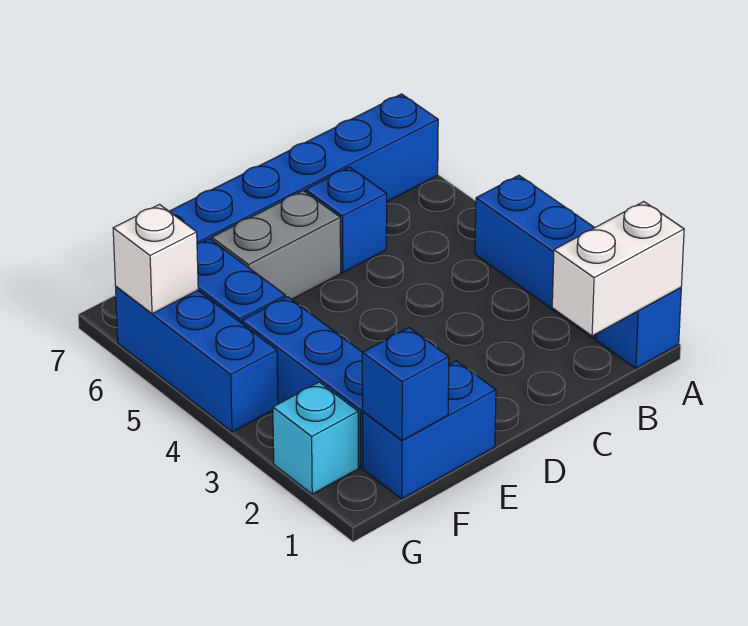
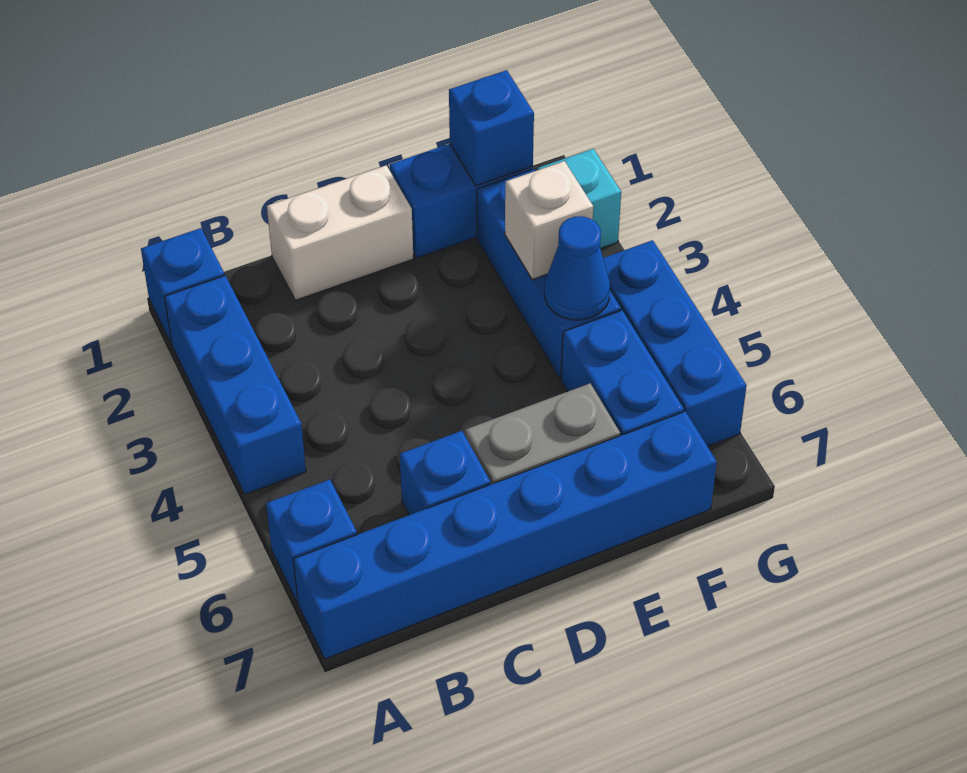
white 1x2 brick [552,202,684,336] -> white 1x2 brick moved to [267,165,413,300]
none -> blue 1x1 brick [266,480,357,603]
none -> blue 1x1 cone [545,216,610,320]
white 1x1 brick [113,205,198,314] -> white 1x1 brick moved to [505,161,593,280]

